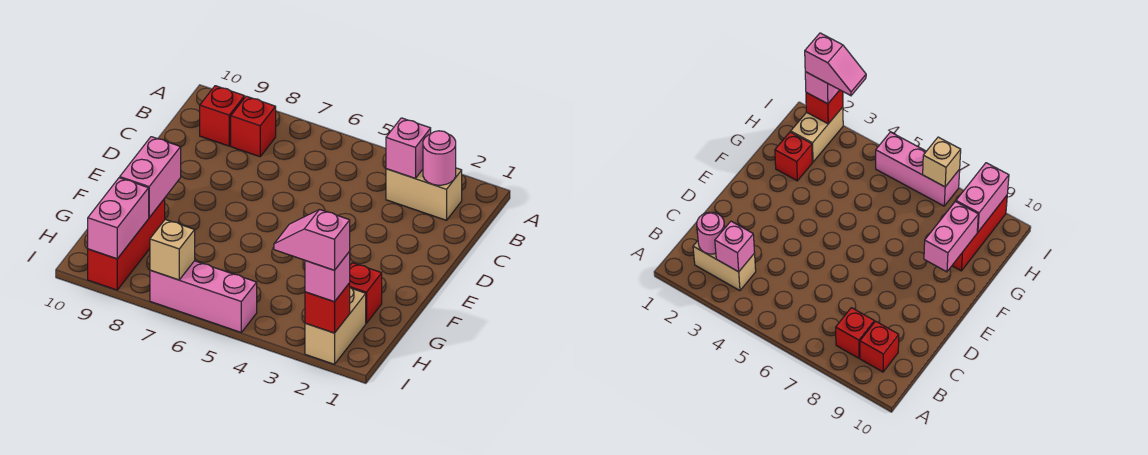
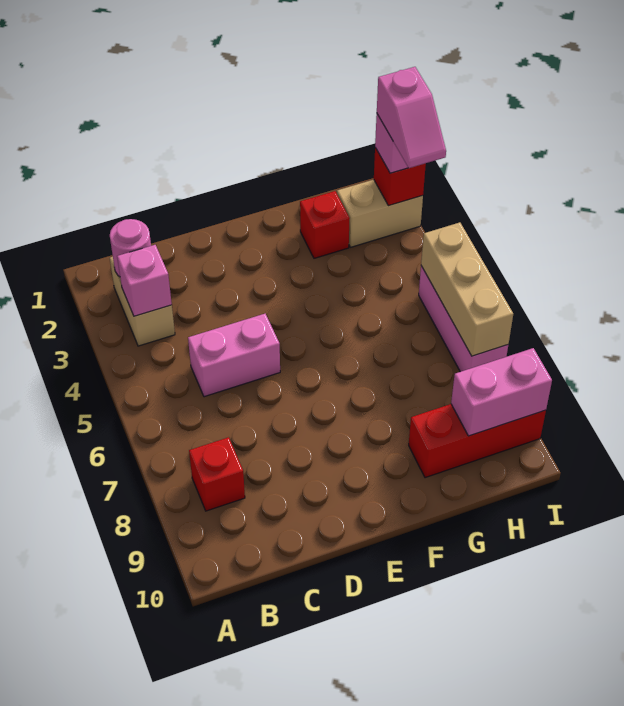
red 1x1 brick [200,86,245,146] -> none
pink 1x2 brick [120,137,181,217] -> pink 1x2 brick moved to [188,314,280,397]
tan 1x1 brick [150,220,195,280] -> tan 1x3 brick [421,222,513,356]

